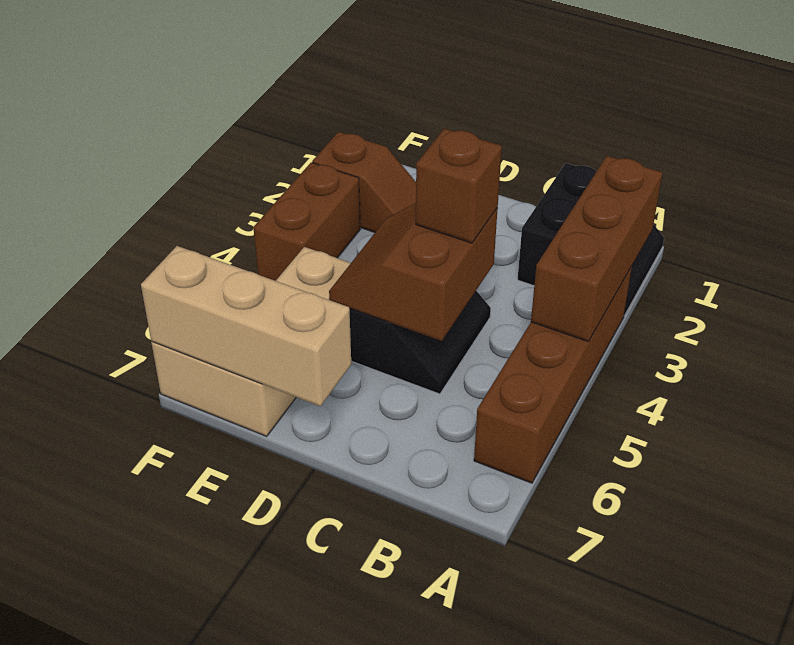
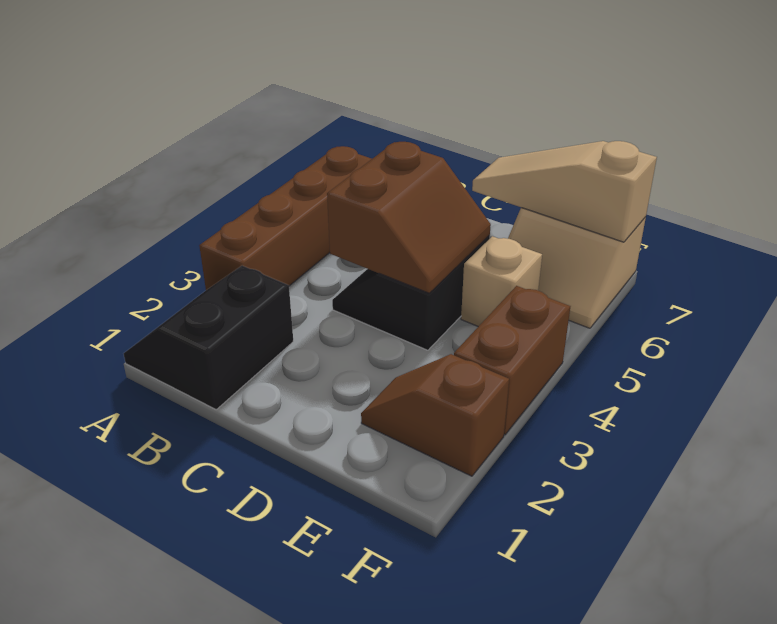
brown 1x3 brick [531,156,663,342] -> none
brown 1x1 brick [416,128,502,243] -> none
tan 1x3 brick [141,246,351,406] -> tan 1x3 slope [472,141,657,242]

